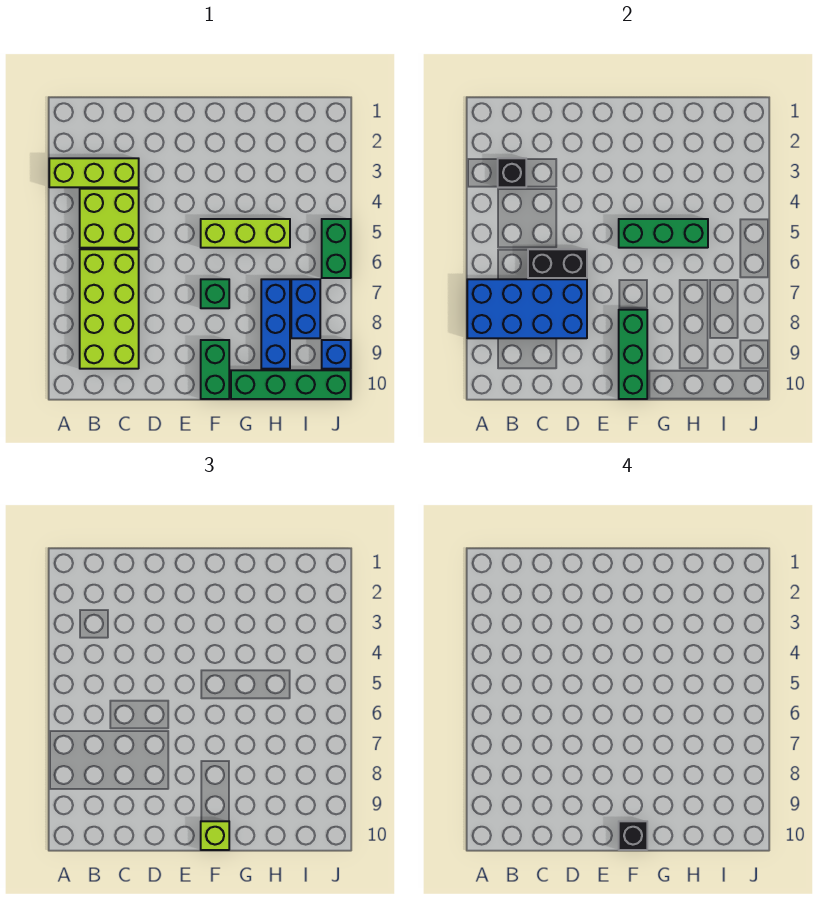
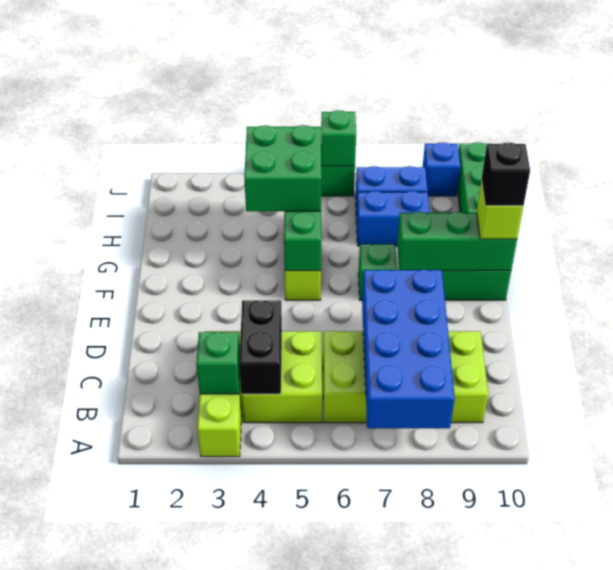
black 1x1 brick [498,158,526,187] -> green 1x1 brick [196,332,240,394]
black 1x2 brick [528,249,587,278] -> black 1x2 brick moved to [239,300,282,394]
none -> green 2x2 brick [244,125,321,211]
blue 1x3 brick [261,279,290,369] -> blue 1x2 brick [356,191,430,246]
none -> green 1x1 brick [321,110,356,166]

